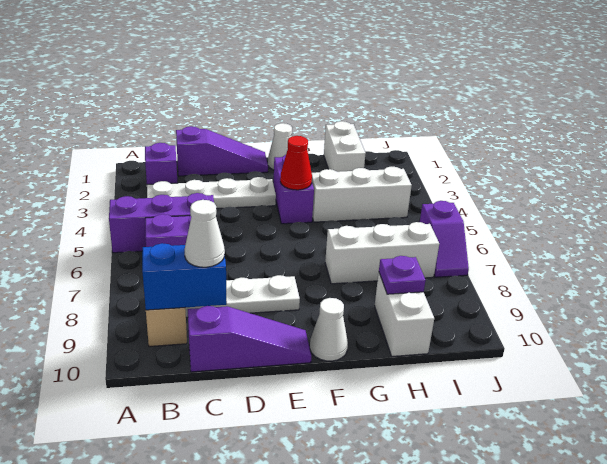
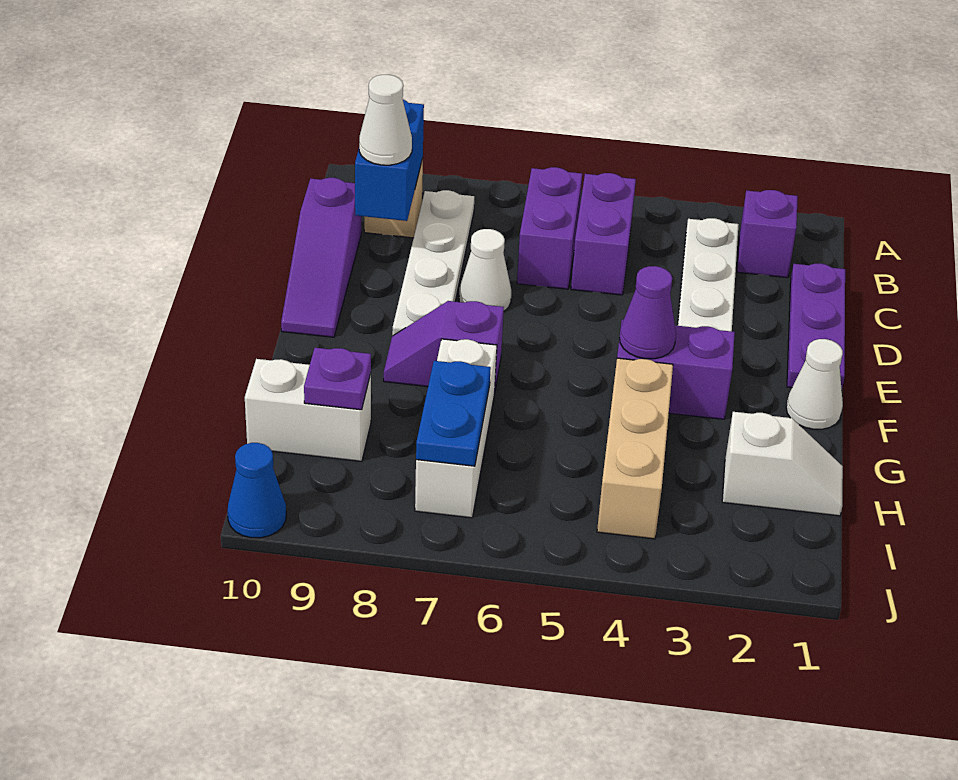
purple 1x3 brick [109,193,214,253] -> purple 1x2 brick [571,173,636,295]
purple 1x3 slope [176,126,268,176] -> purple 1x3 plate [787,264,845,389]
red 1x1 cone [280,136,312,190] -> purple 1x1 cone [620,266,676,359]
white 1x1 cone [310,298,348,361] -> white 1x1 cone moved to [459,229,511,311]
white 1x3 brick [312,167,412,222] -> tan 1x3 brick [597,358,673,539]
white 1x2 brick [324,121,366,172] -> white 1x2 slope [722,412,843,516]
none -> blue 1x2 plate [416,361,491,466]
purple 1x2 slope [420,201,469,277] -> purple 1x2 slope moved to [384,301,504,394]
none -> blue 1x1 cone [227,443,286,538]

